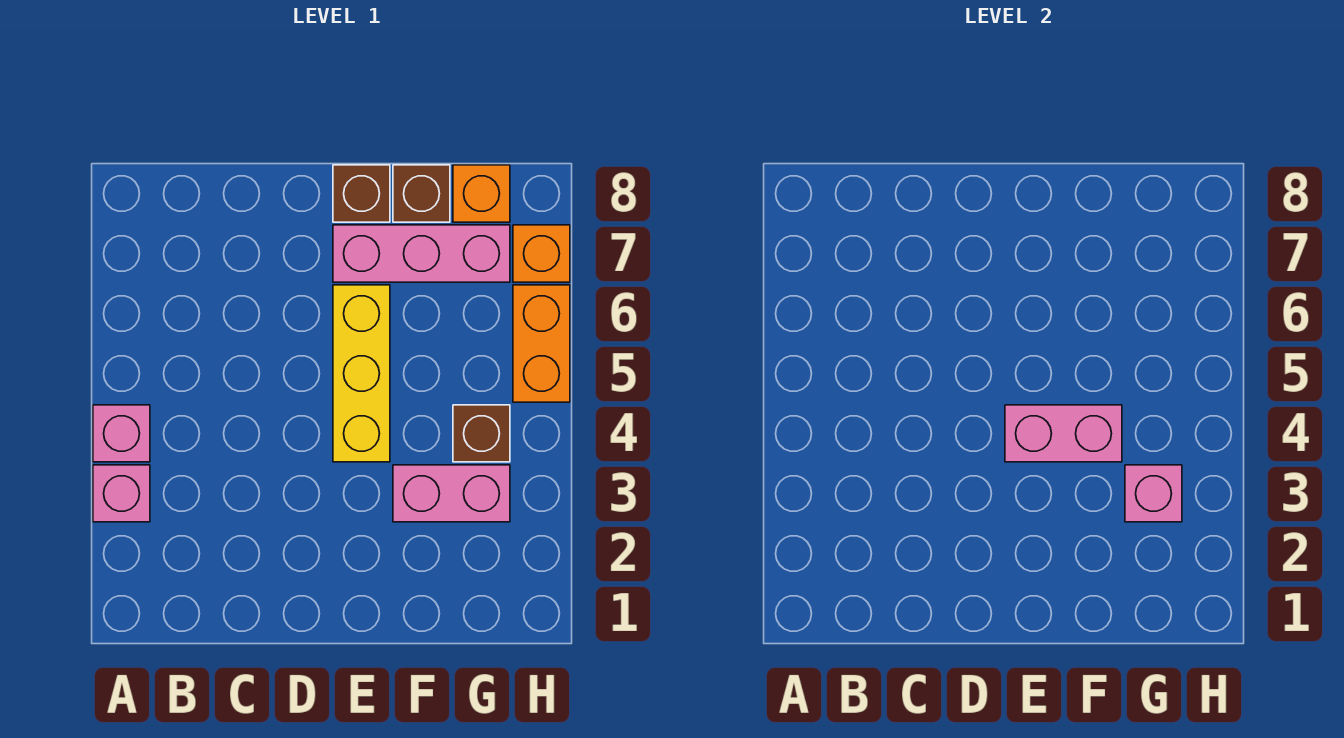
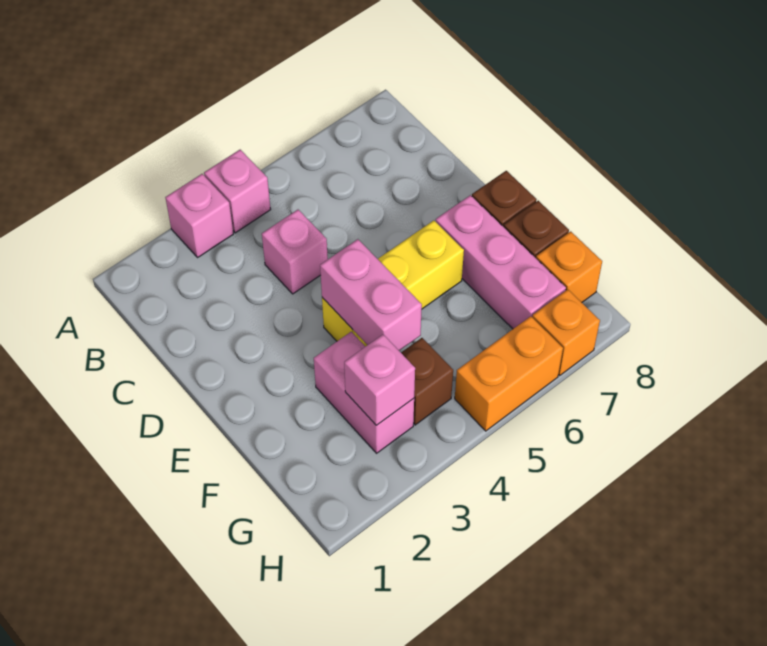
none -> pink 1x1 brick [262,210,328,294]

